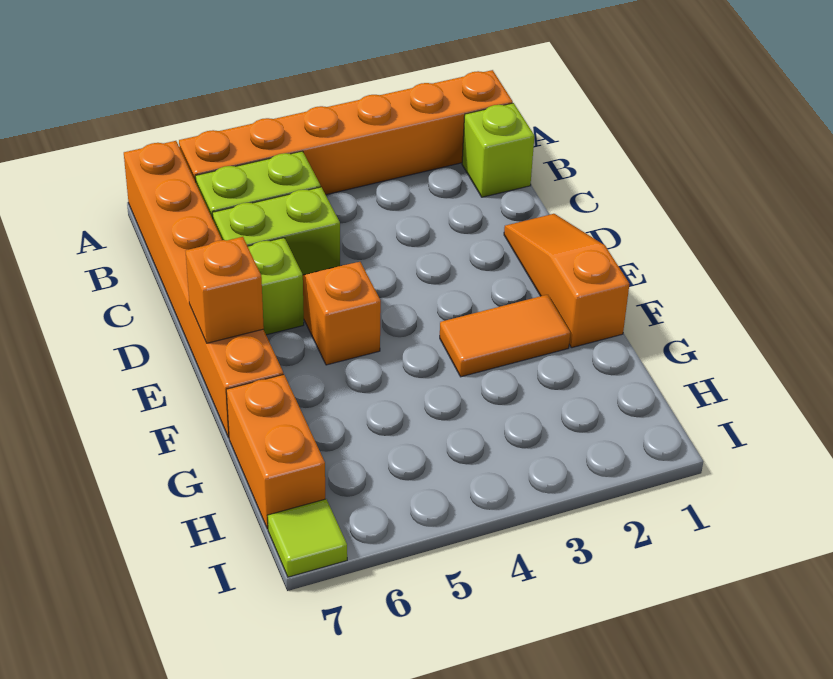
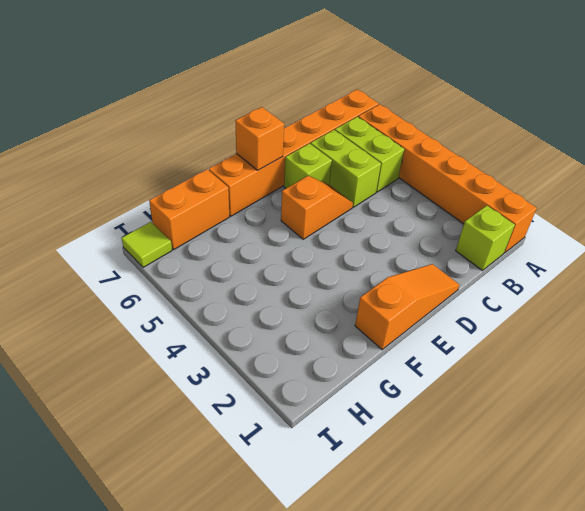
orange 1x2 tile [440,295,570,377] -> none

